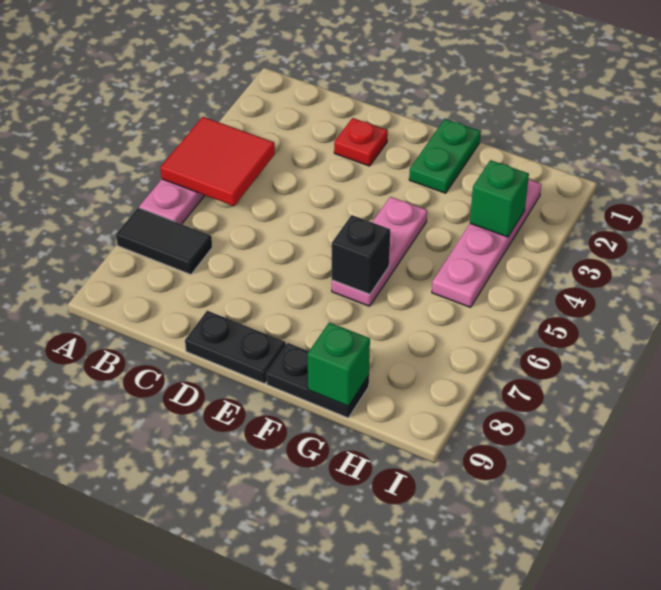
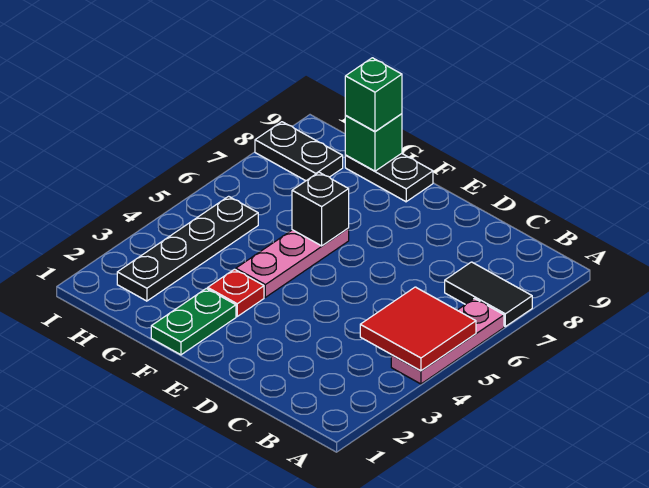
red 1x1 plate [334,118,388,166] -> red 1x1 plate moved to [208,269,264,316]
black 1x2 plate [185,311,286,384] -> black 1x2 plate moved to [255,122,343,181]
pink 1x4 plate [432,179,541,307] -> black 1x4 plate [117,196,258,301]
green 1x1 brick [470,160,529,237] -> green 1x1 brick moved to [345,58,402,131]

